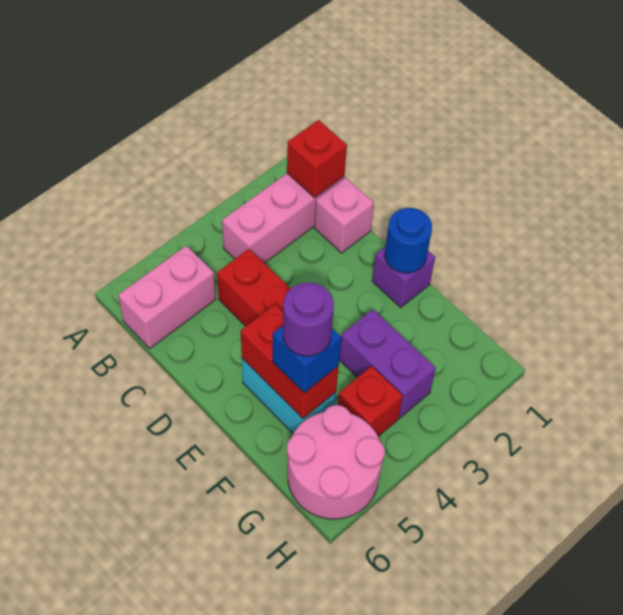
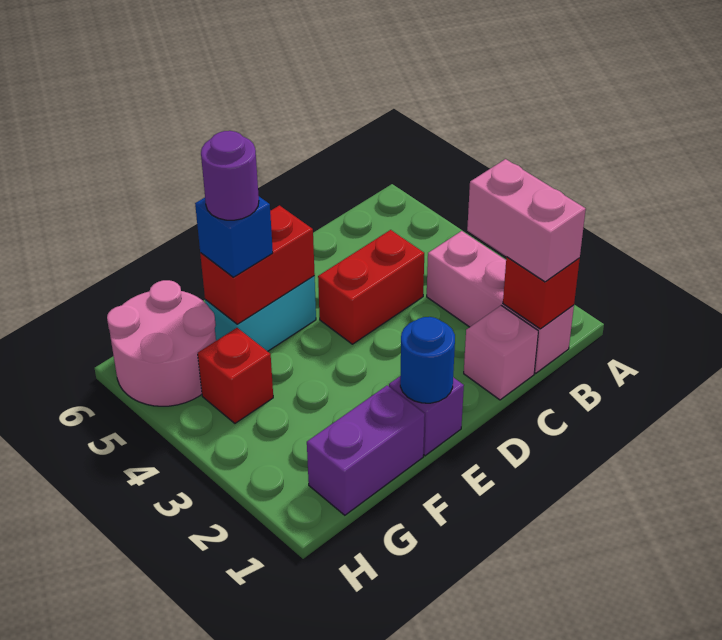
pink 1x2 brick [118,246,216,348] -> pink 1x2 brick moved to [467,159,586,282]
purple 1x2 brick [339,310,436,418] -> purple 1x2 brick moved to [307,385,425,515]

